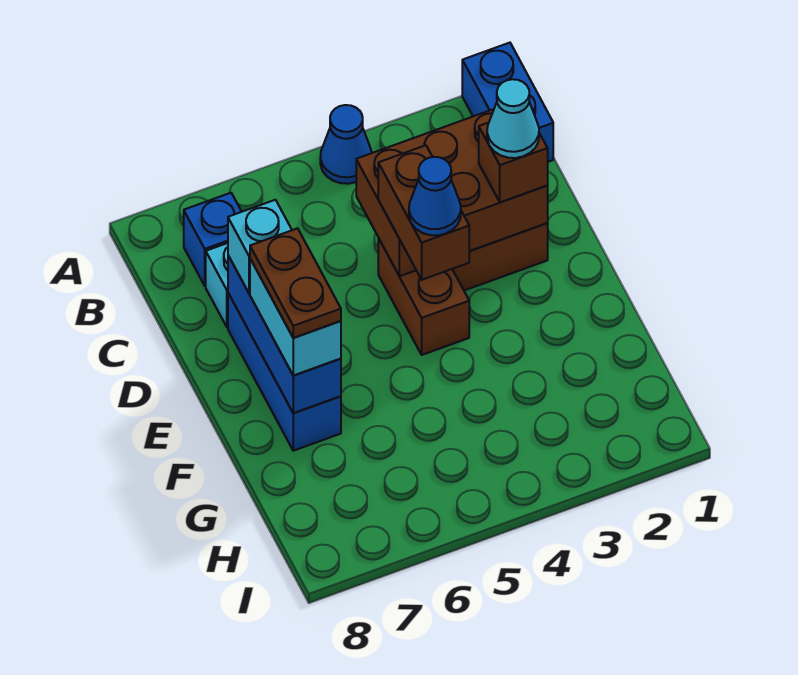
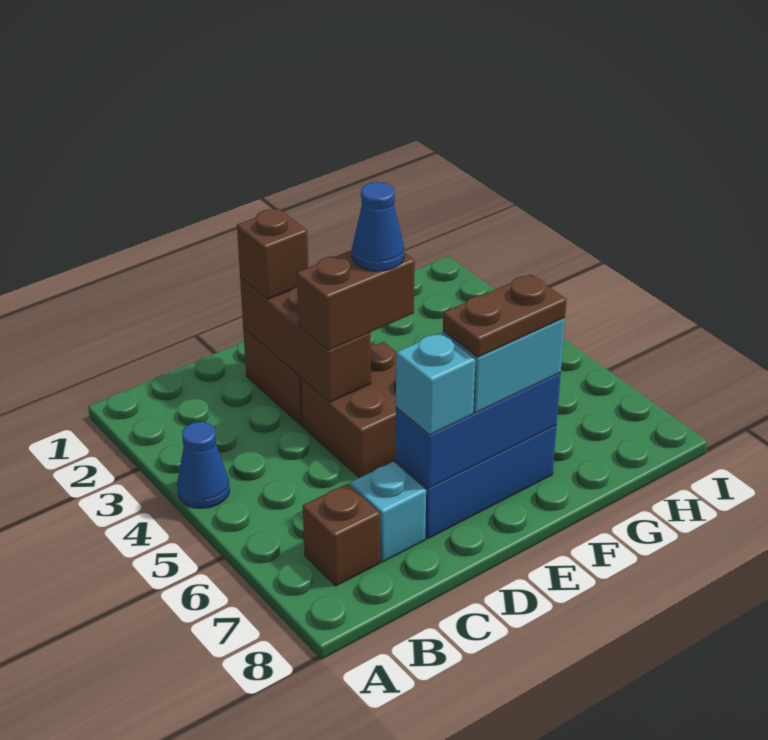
blue 1x2 brick [462,43,553,162] -> none
blue 1x1 brick [184,193,242,286] -> brown 1x1 brick [303,484,380,586]
brown 2x3 brick [356,109,548,276] -> brown 1x3 brick [240,277,371,402]
cyan 1x1 cone [487,79,539,158] -> none
brown 1x2 brick [378,238,469,355] -> brown 2x2 brick [301,342,396,478]

